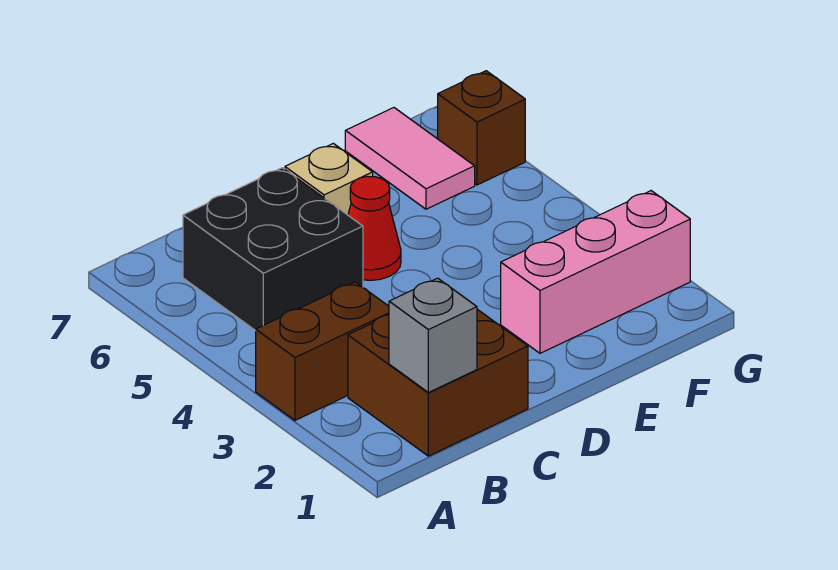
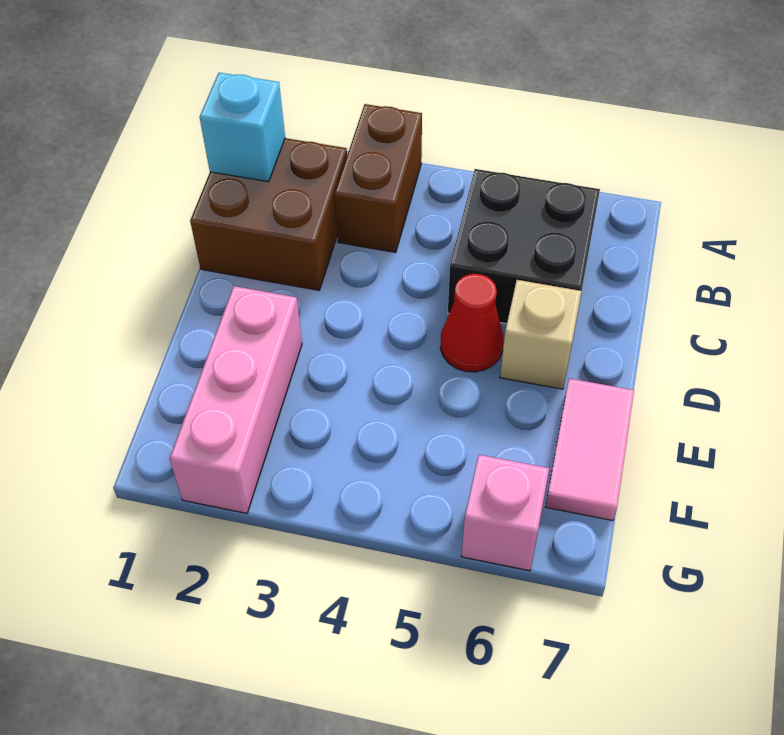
grey 1x1 brick [389,278,477,393] -> cyan 1x1 brick [200,73,285,182]
pink 1x2 tile [345,108,475,209] -> pink 1x2 tile turned to [546,378,634,521]
brown 1x1 brick [438,71,525,185] -> pink 1x1 brick [461,455,549,571]

